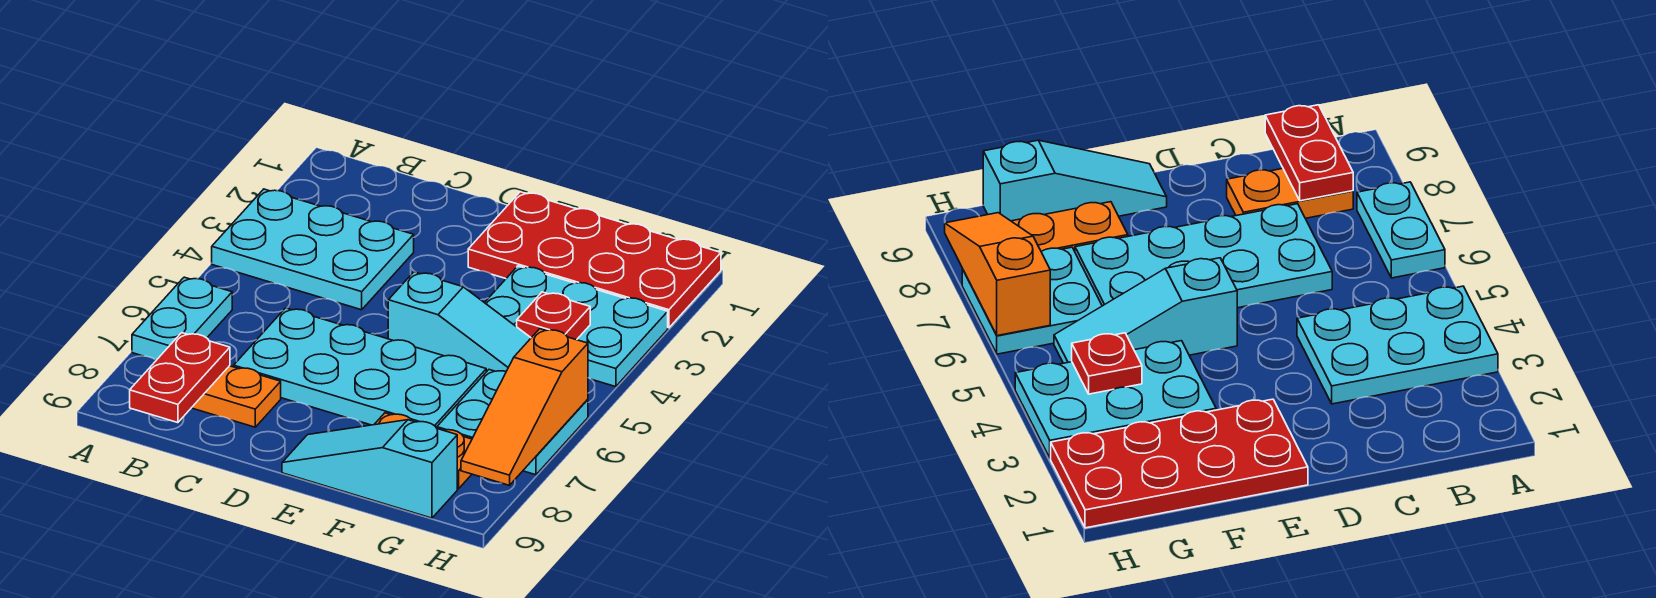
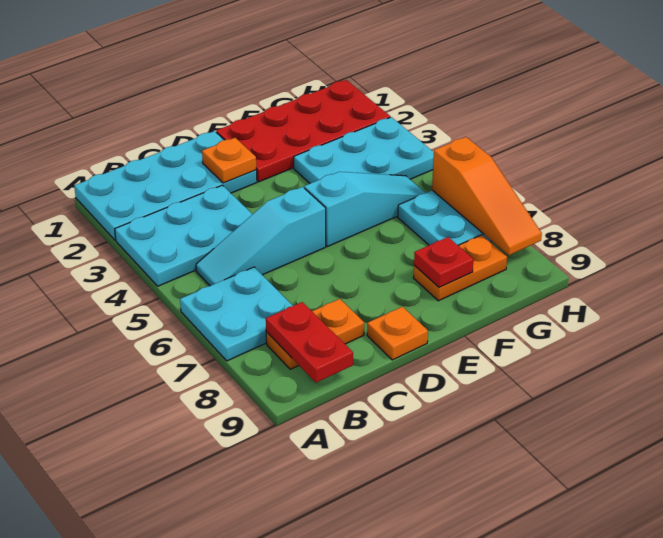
cyan 1x2 plate [132,277,232,360] -> cyan 2x2 plate [180,267,293,361]
cyan 2x4 plate [234,308,486,428] -> cyan 2x4 plate moved to [74,131,257,240]
none -> orange 1x1 plate [202,138,256,183]
none -> orange 1x1 plate [367,307,428,360]
cyan 1x3 slope [282,420,457,518] -> cyan 1x3 slope moved to [196,187,326,286]
red 1x1 plate [517,292,590,340] -> red 1x1 plate moved to [414,237,473,288]

